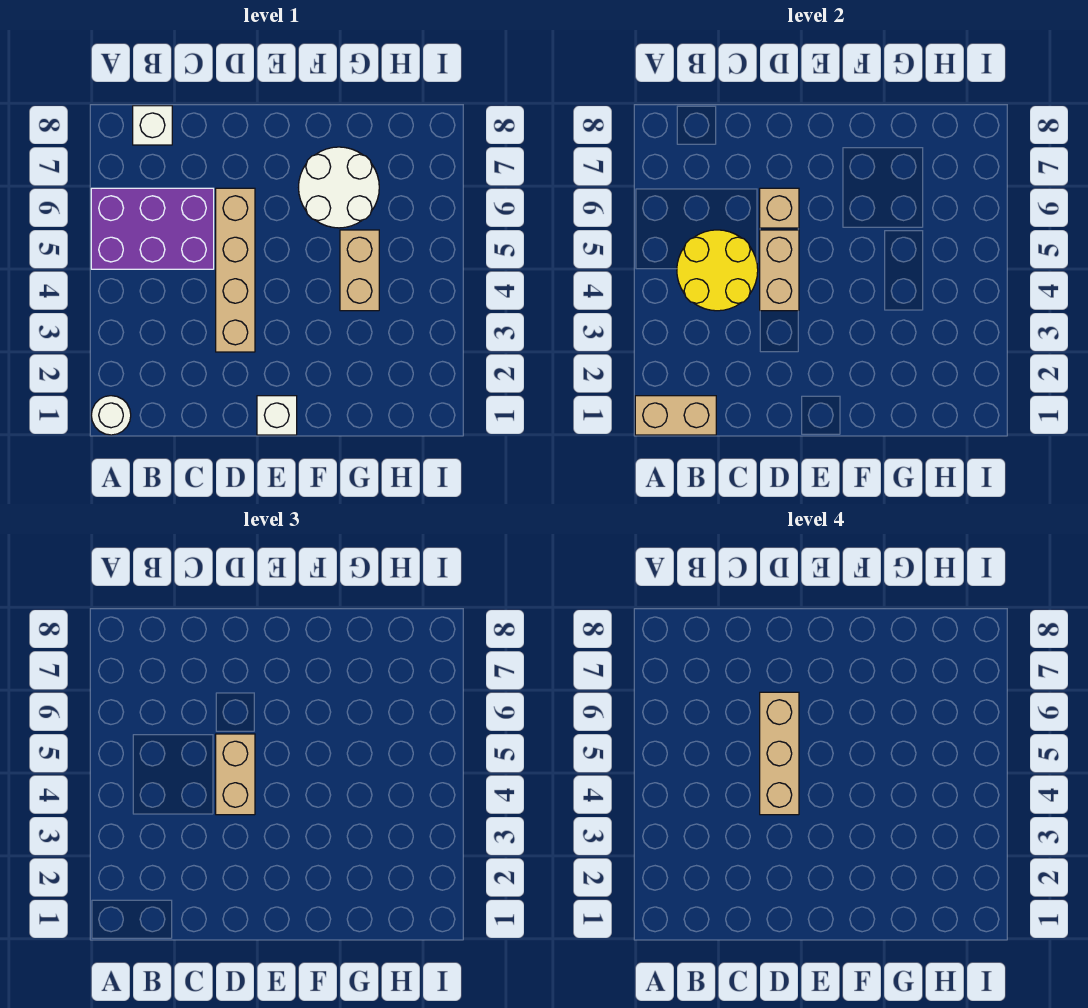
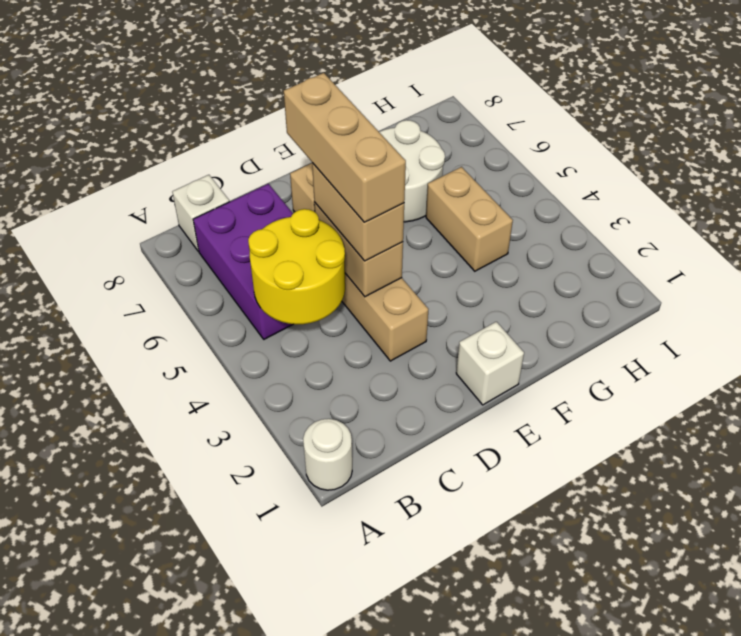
tan 1x2 brick [635,396,716,435] -> none
purple 2x3 brick [91,188,214,269] -> purple 2x3 brick turned to [193,184,293,339]

